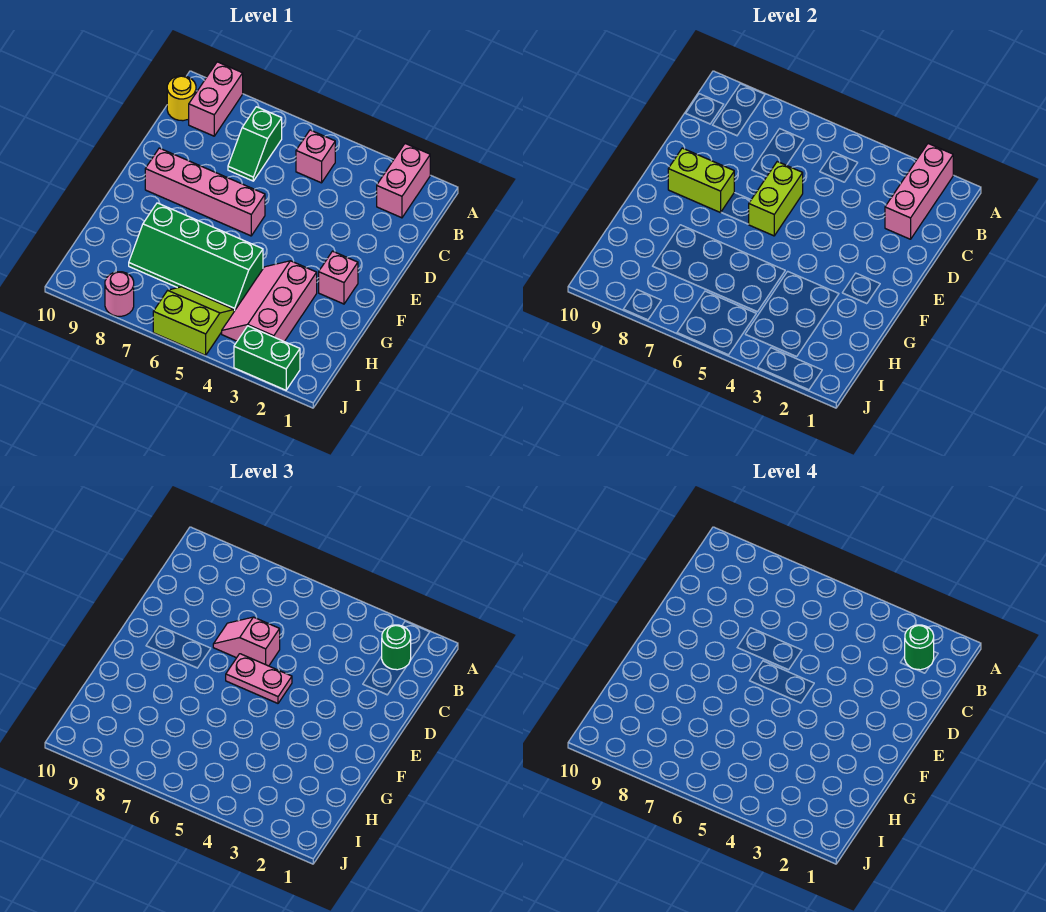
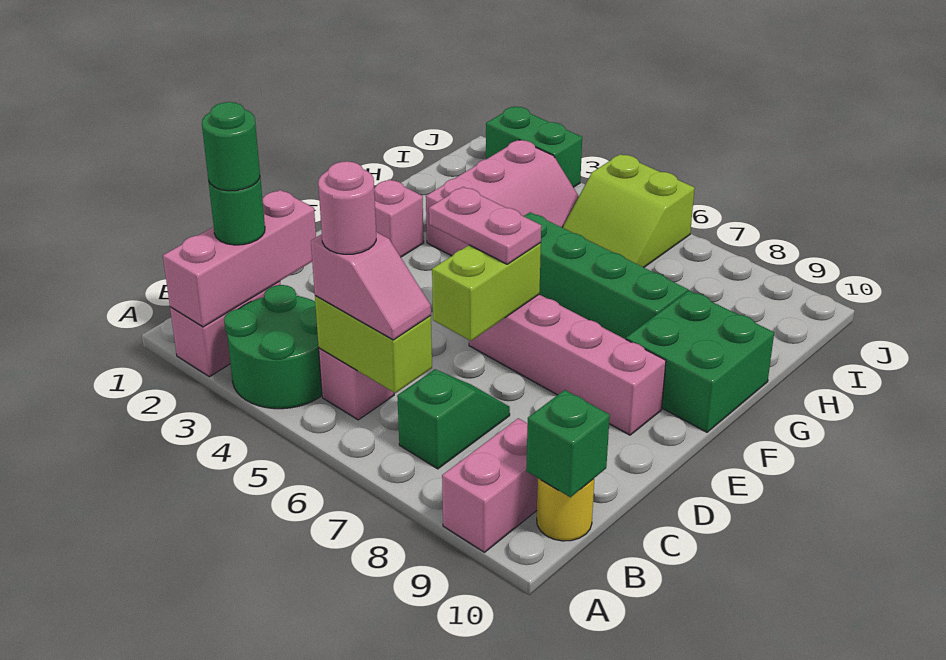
none -> green 2x2 round brick [224,285,322,409]
none -> green 1x1 brick [526,390,610,497]
pink 1x2 slope [213,617,280,666] -> pink 1x2 slope moved to [311,232,431,340]
lime 1x2 brick [668,148,734,213] -> lime 1x2 brick moved to [315,296,432,393]
none -> green 2x2 brick [626,291,774,432]
pink 1x1 round brick [105,272,134,316] -> pink 1x1 round brick moved to [318,161,376,254]

